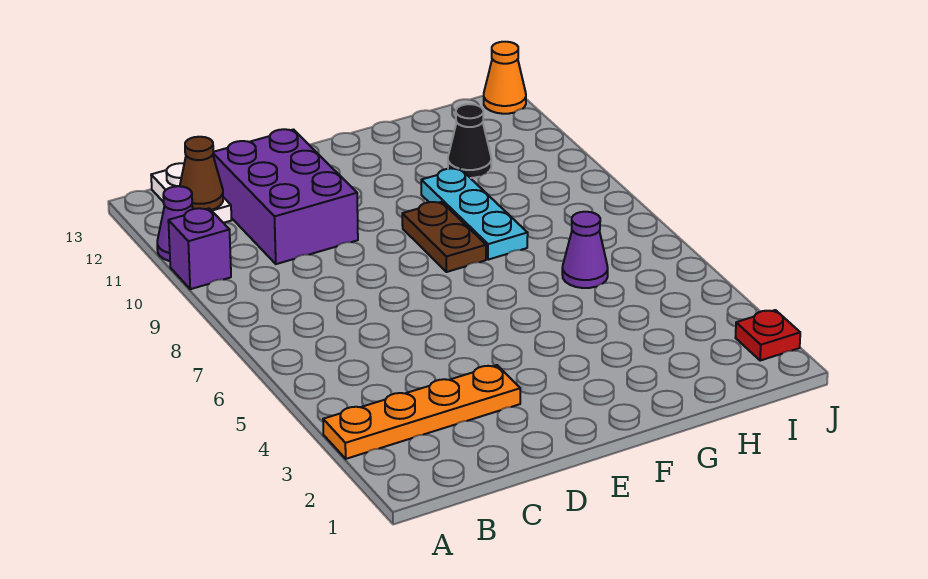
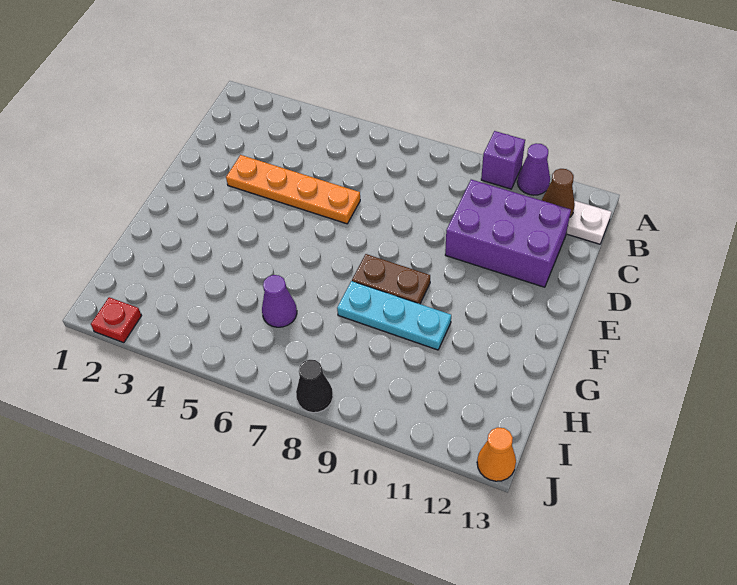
orange 1x4 plate [323,365,520,459] -> orange 1x4 plate turned to [226,155,360,224]
black 1x1 cone [448,104,491,178] -> black 1x1 cone moved to [296,360,333,413]

